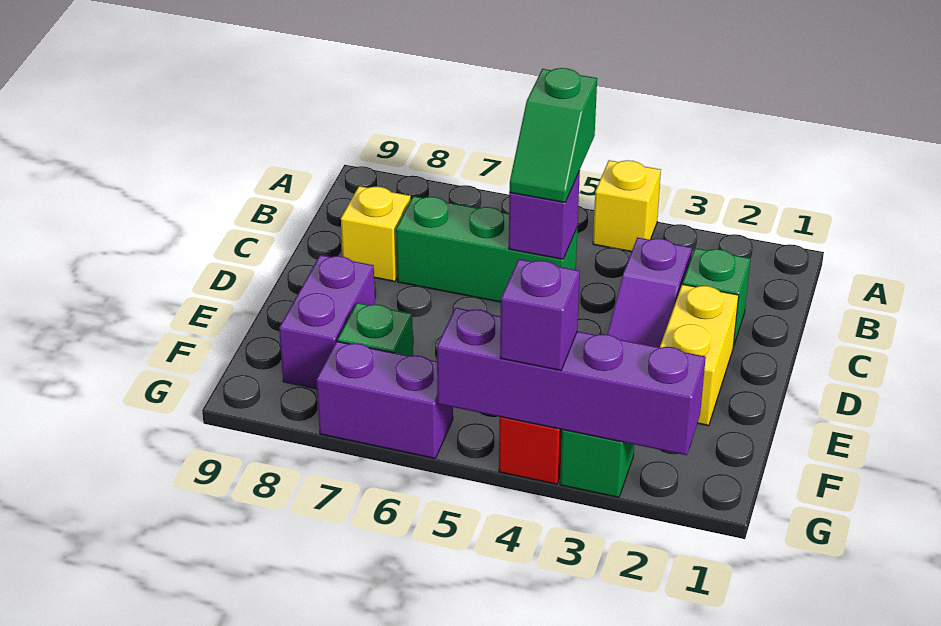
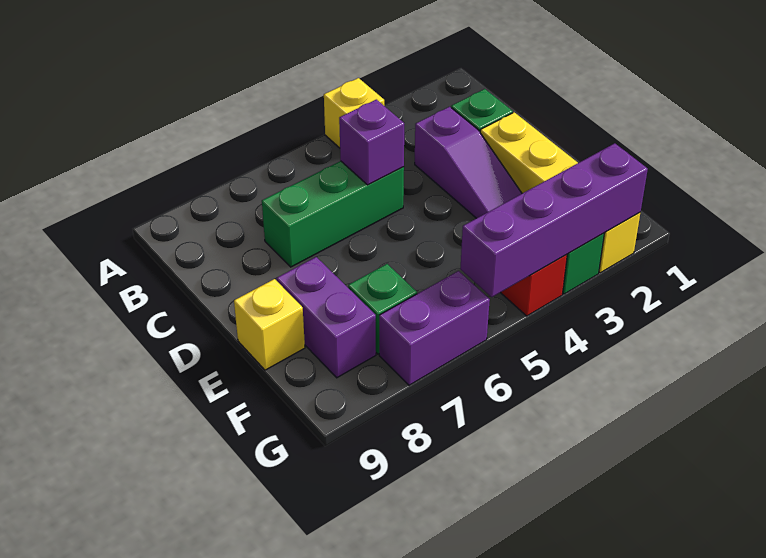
green 1x2 slope [509,68,597,203] -> none
yellow 1x1 brick [341,186,411,282] -> yellow 1x1 brick moved to [234,279,305,370]
yellow 1x2 brick [660,284,739,426] -> yellow 1x4 brick [480,112,640,273]
purple 1x1 brick [500,259,580,371] -> none

